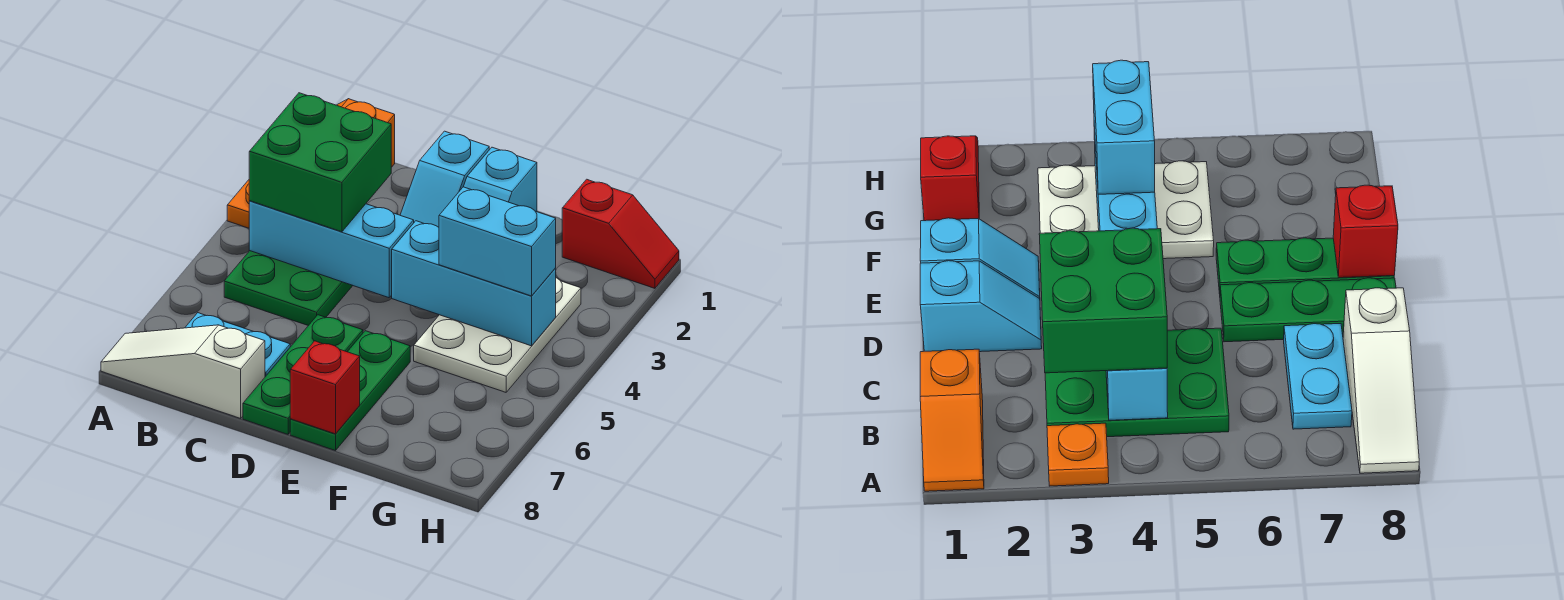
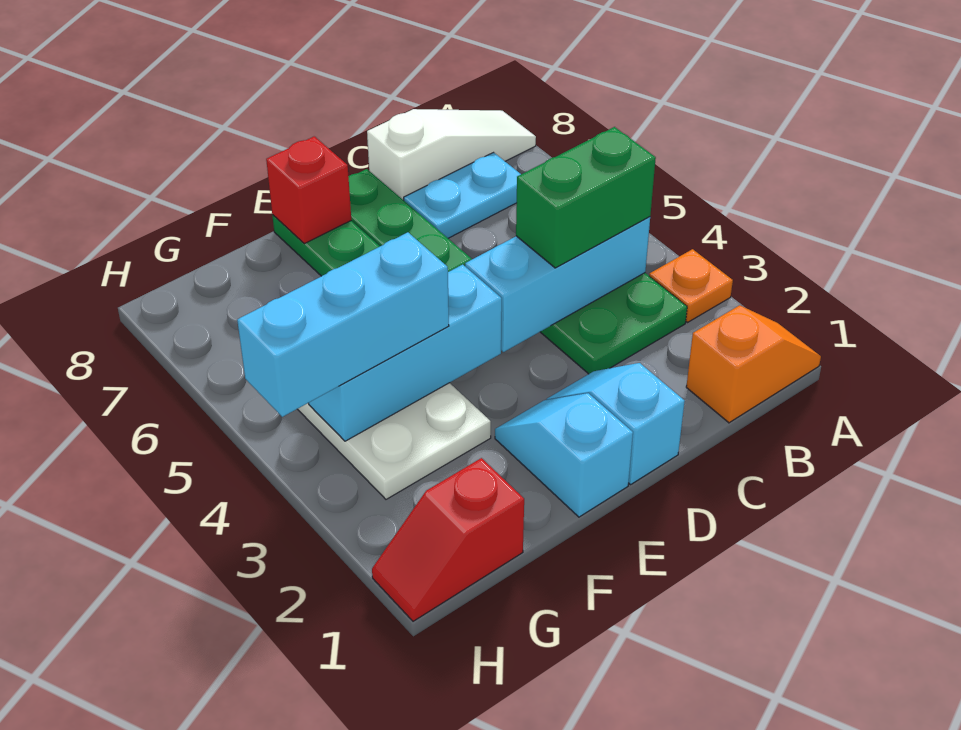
green 2x2 brick [249,93,391,232] -> green 1x2 brick [516,127,656,268]
cyan 1x2 brick [439,187,556,296] -> cyan 1x3 brick [237,232,449,417]

